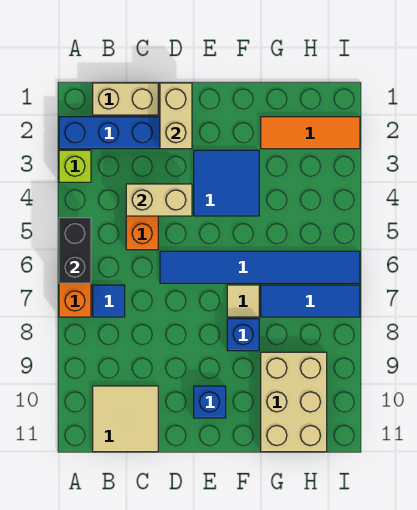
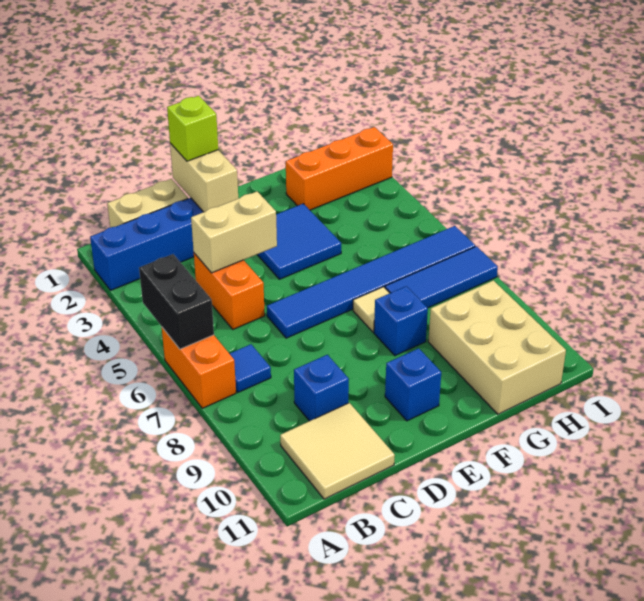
lime 1x1 brick [59,150,91,182] -> lime 1x1 brick moved to [167,96,218,161]
none -> blue 1x1 brick [294,355,349,421]
orange 1x3 tile [261,117,360,149] -> orange 1x3 brick [286,127,393,210]

